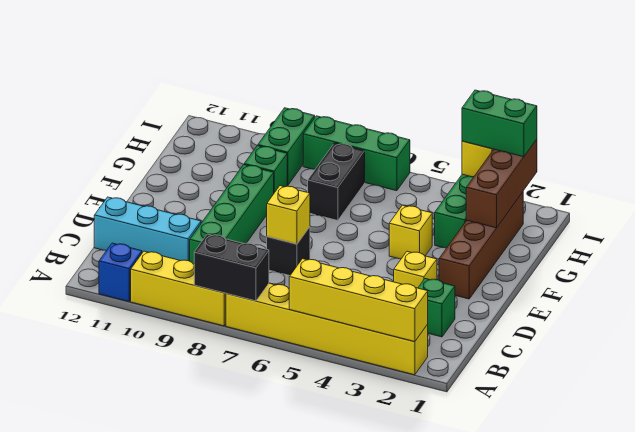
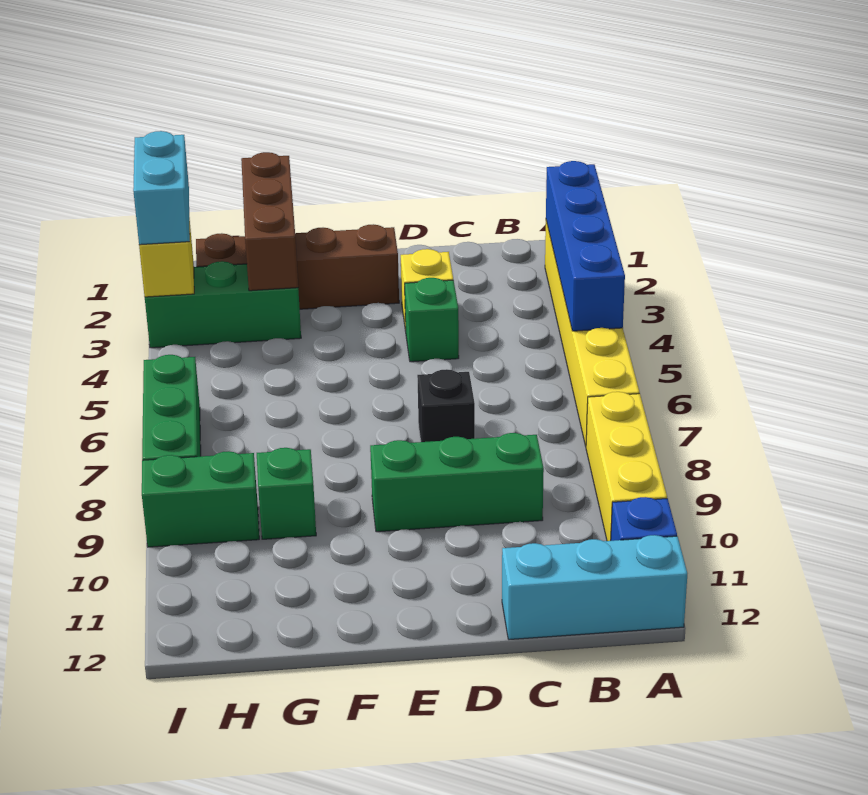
yellow 1x4 brick [289,259,428,342] -> blue 1x4 brick [546,161,625,331]
black 1x2 brick [194,234,269,301] -> none
green 1x1 brick [418,279,455,337] -> green 1x1 brick moved to [405,278,459,362]
green 1x4 brick [190,165,274,264] -> green 1x3 brick [370,433,544,532]
cyan 1x3 brick [94,197,201,261] -> cyan 1x3 brick turned to [502,535,687,640]
yellow 1x1 brick [267,186,310,244] -> none
yellow 1x1 brick [389,205,432,259] -> none
brown 1x3 brick [466,139,537,228] -> brown 1x3 brick turned to [241,152,298,291]
black 1x2 brick [308,143,365,220] -> none
green 1x2 brick [462,90,537,157] -> cyan 1x2 brick [133,131,190,245]

